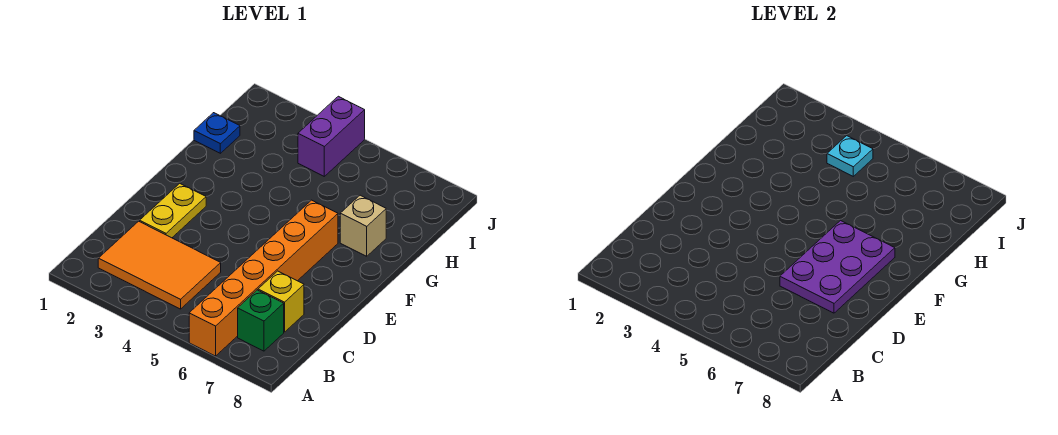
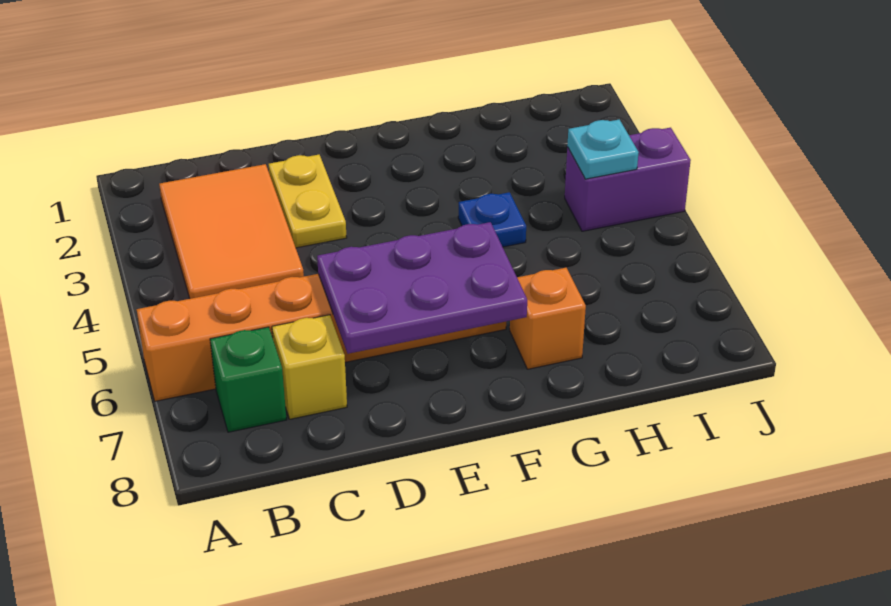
yellow 1x2 plate [140,183,206,238] -> yellow 1x2 plate turned to [269,155,347,248]
tan 1x1 brick [340,195,386,256] -> orange 1x1 brick [510,267,586,369]
blue 1x1 plate [194,113,240,153] -> blue 1x1 plate moved to [458,192,526,247]

